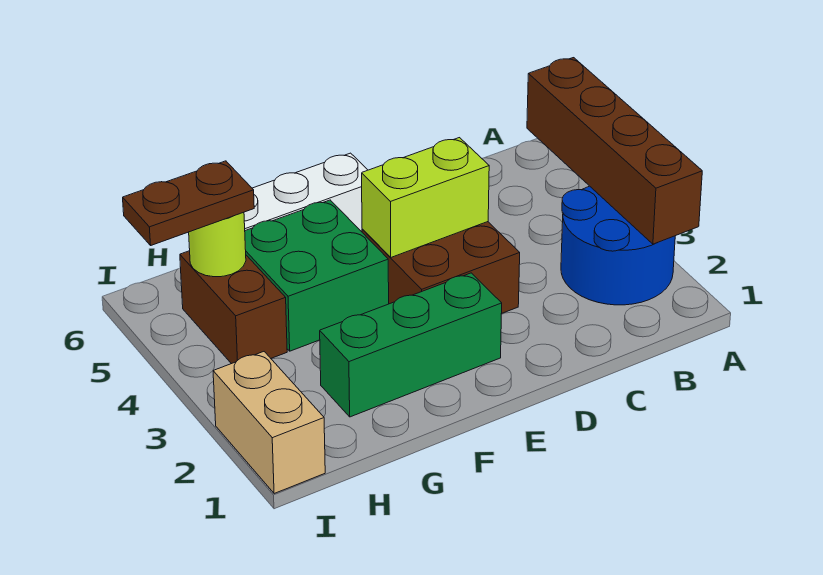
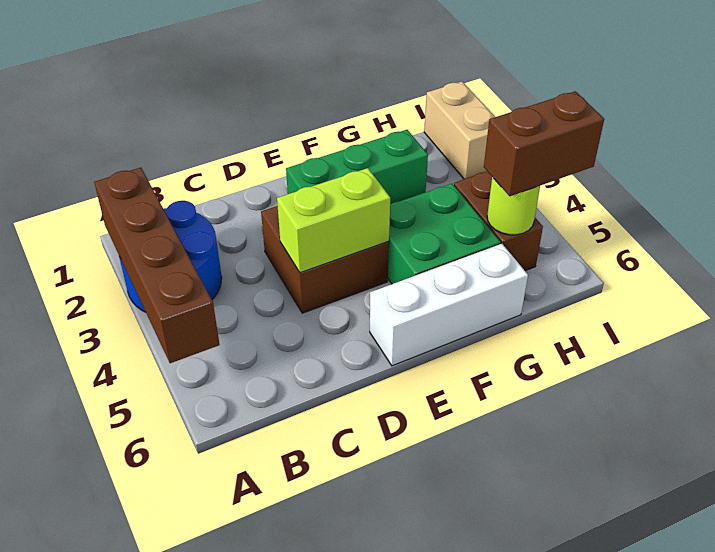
brown 1x2 plate [123,161,254,245] -> brown 1x2 brick [484,91,604,196]

